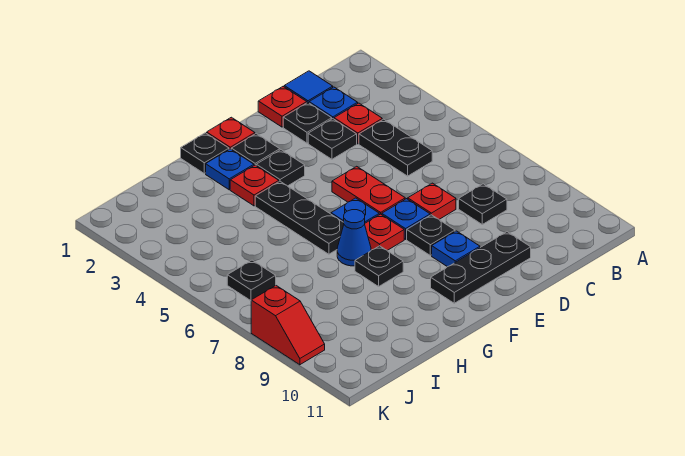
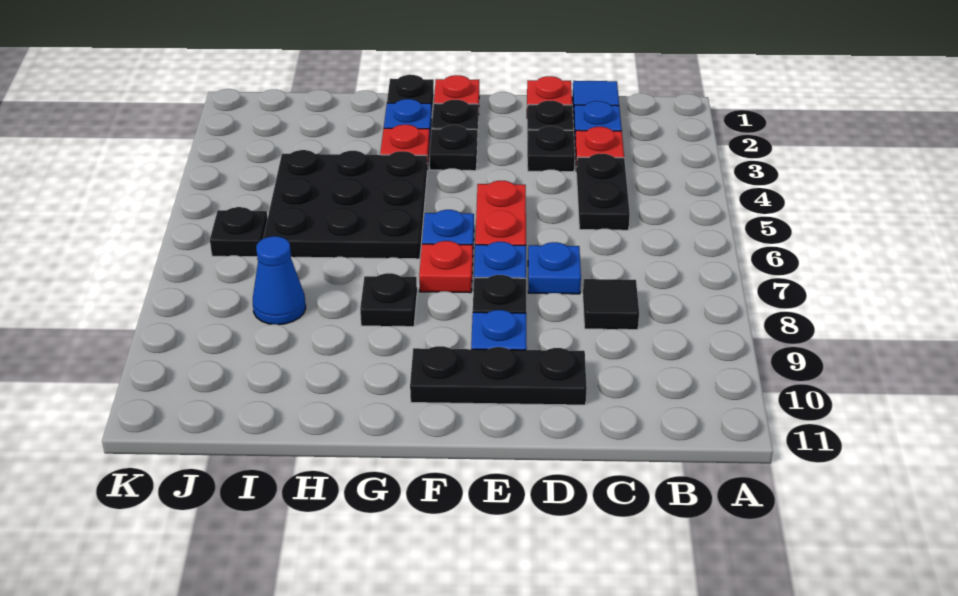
black 1x1 plate [459,184,507,224] -> black 1x1 tile [583,279,639,330]
red 1x1 plate [408,183,456,219] -> blue 1x1 plate [528,242,581,294]
black 1x3 plate [255,181,344,254] -> black 3x3 plate [263,150,427,259]
blue 1x1 cone [337,210,371,266] -> blue 1x1 cone moved to [253,236,306,325]
red 1x2 slope [251,286,325,365] -> none

